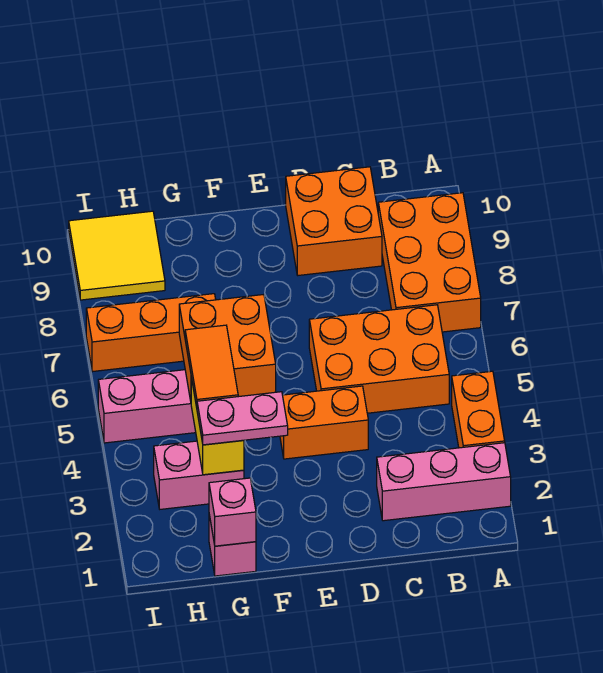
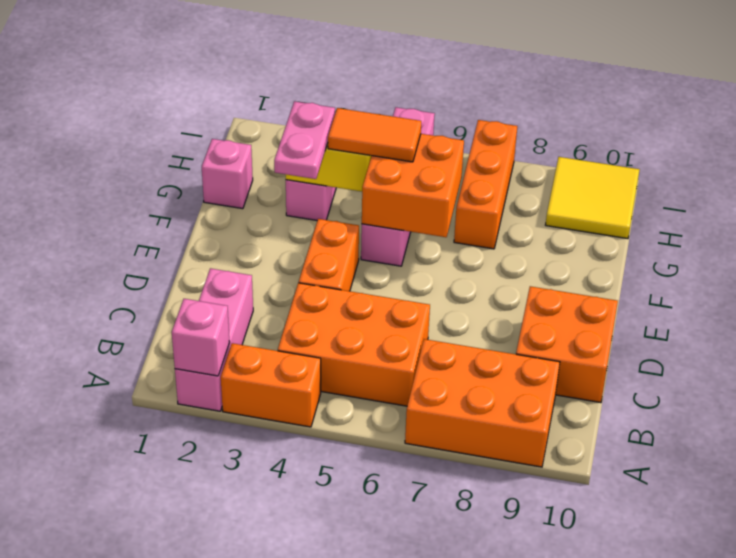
orange 2x3 brick [309,305,449,413] -> orange 2x3 brick turned to [278,283,430,406]
pink 1x1 brick [209,478,256,546] -> pink 1x1 brick moved to [172,299,230,376]

